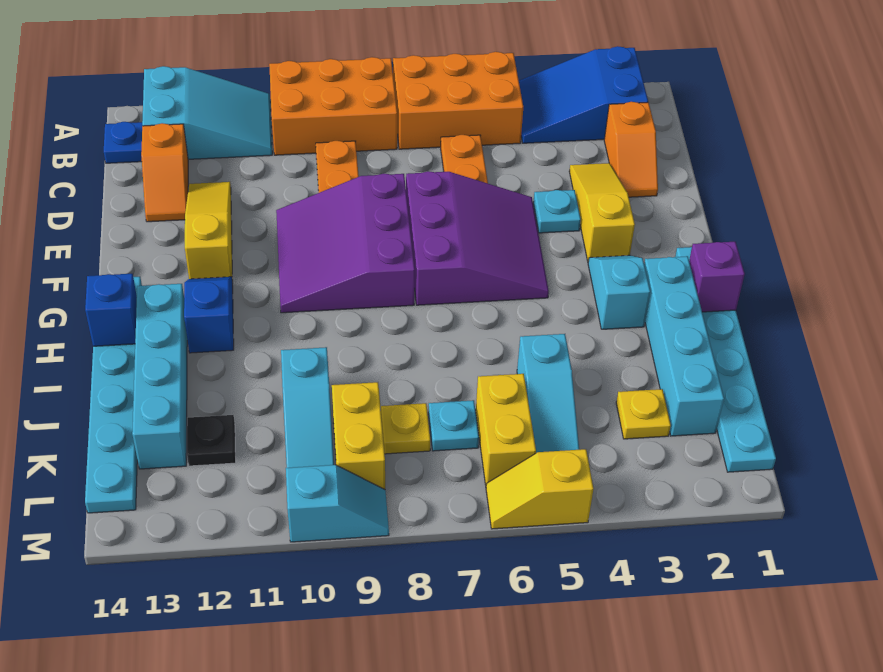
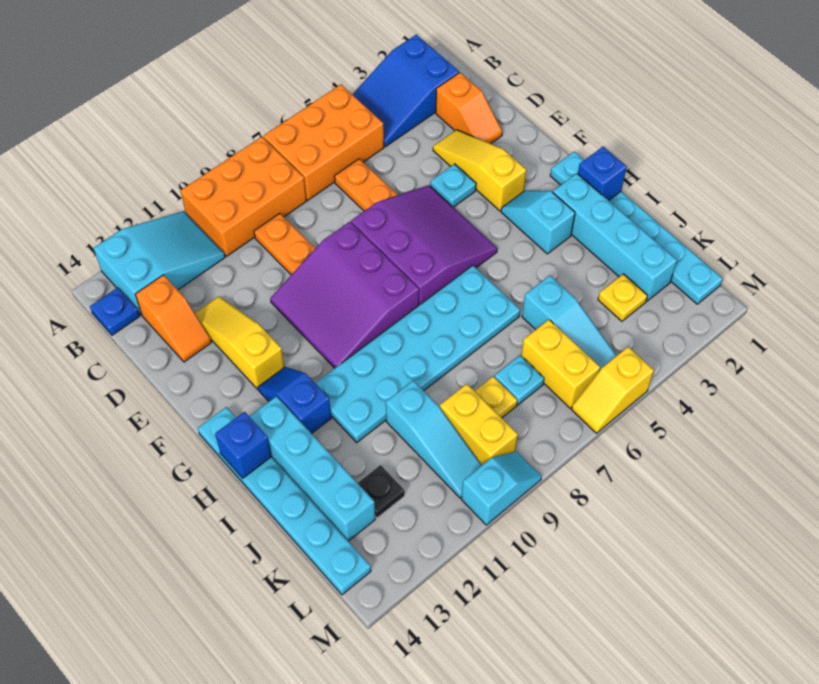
purple 1x1 brick [689,242,745,312] -> blue 1x1 brick [578,147,627,201]
none -> cyan 2x6 plate [315,265,520,442]

